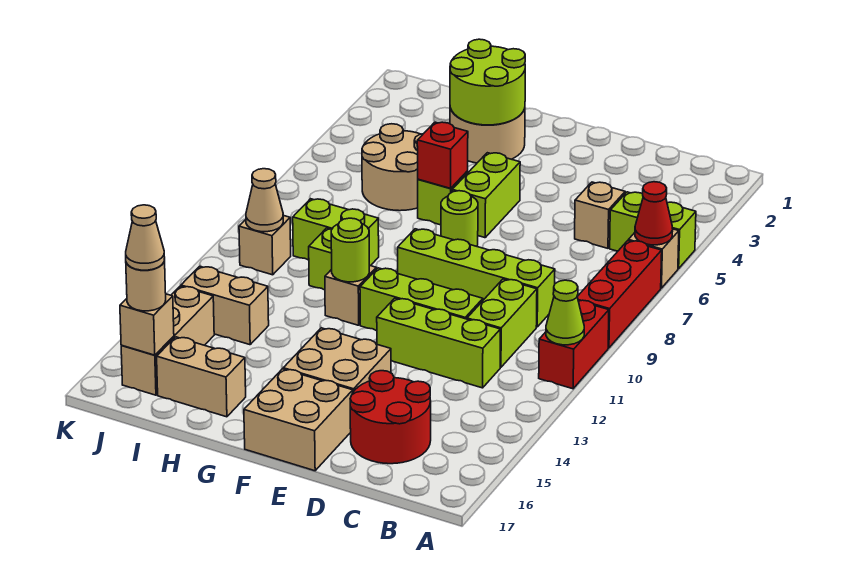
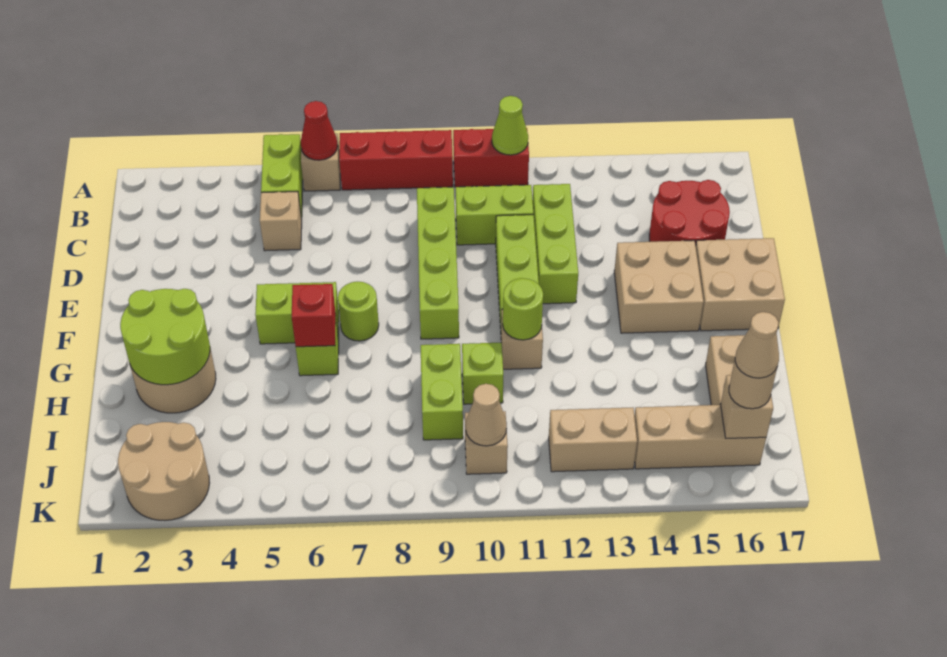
tan 2x2 round brick [362,124,423,211] -> tan 2x2 round brick moved to [118,422,209,520]
tan 1x2 brick [181,266,269,345] -> tan 1x2 brick turned to [549,408,637,472]

